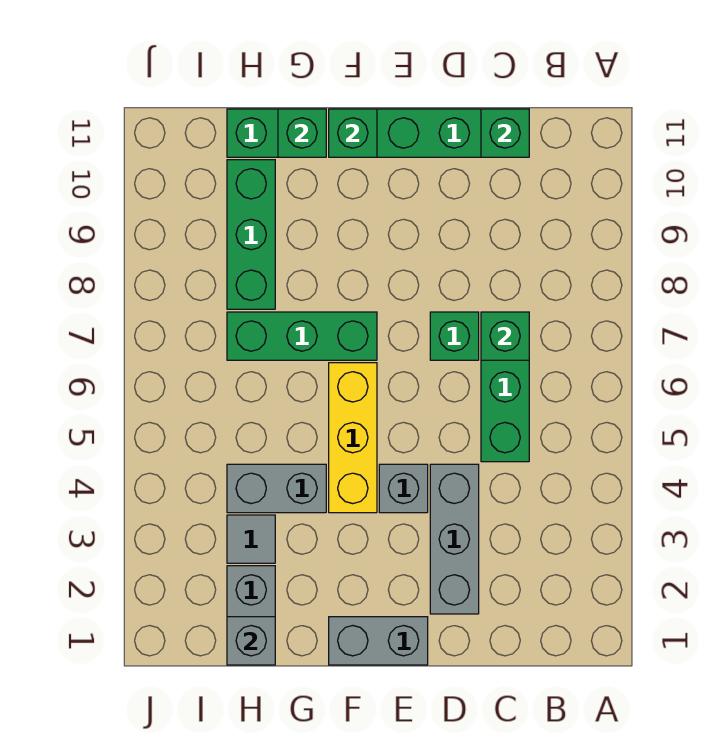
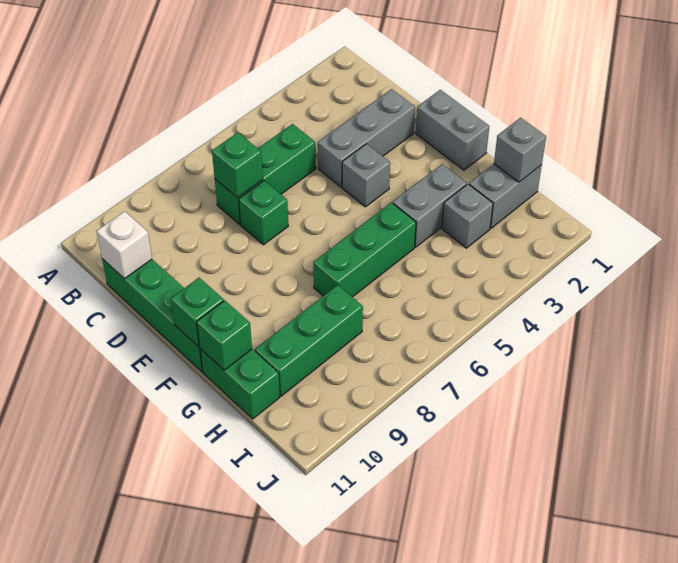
green 1x1 brick [481,109,529,157] -> white 1x1 brick [97,211,152,279]
yellow 1x3 brick [329,363,377,513] -> none
green 1x3 brick [227,312,377,360] -> green 1x3 brick turned to [313,203,416,297]
grey 1x2 brick [227,464,326,513] -> grey 1x2 brick turned to [393,164,467,247]
grey 1x1 tile [227,515,275,563] -> grey 1x1 brick [442,184,493,248]

